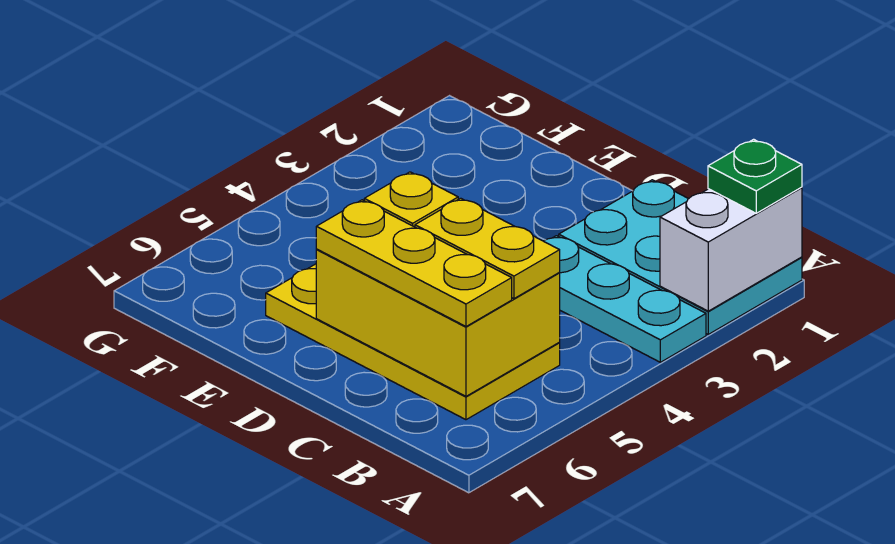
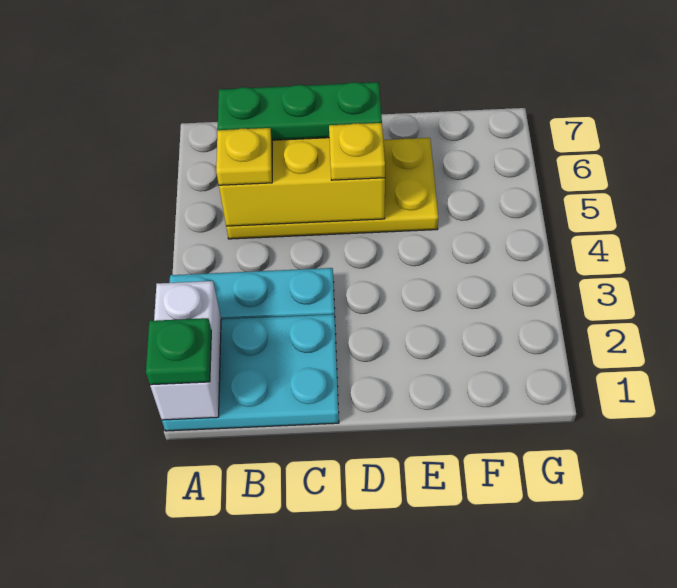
yellow 1x2 plate [415,198,560,299] -> yellow 1x1 plate [216,128,272,185]
yellow 1x3 plate [316,200,512,326] -> green 1x3 plate [218,82,382,140]

